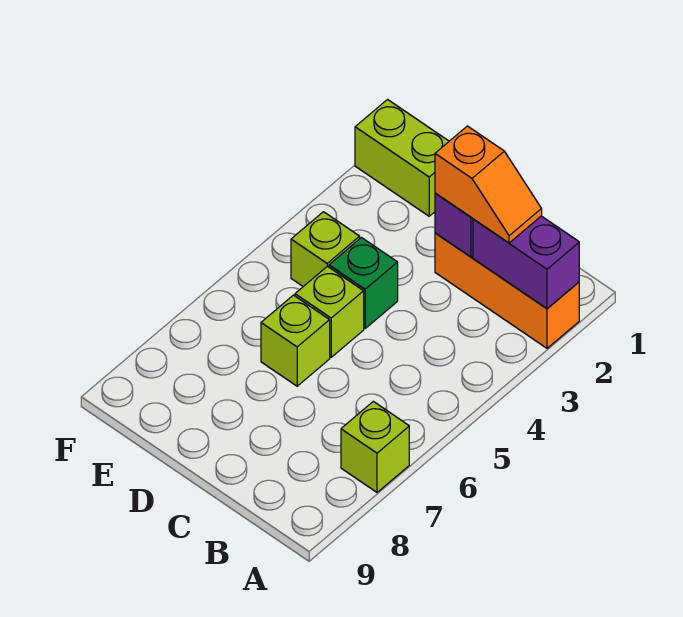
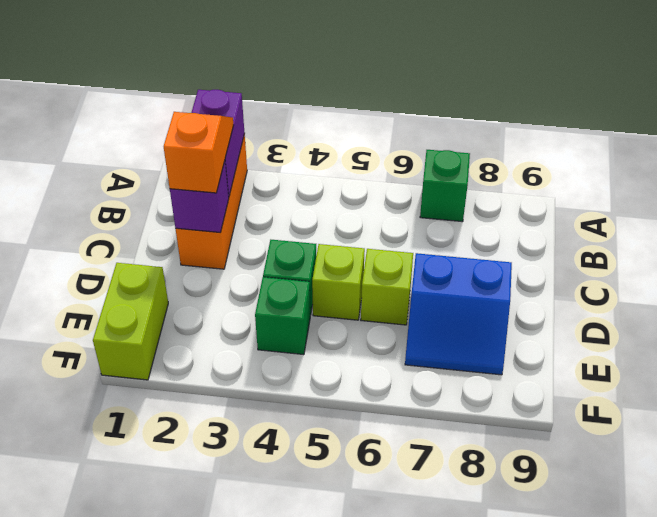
lime 1x1 brick [341,401,409,492] -> green 1x1 brick [420,150,470,222]
none -> blue 2x2 slope [405,253,512,375]
lime 1x1 brick [291,212,360,286] -> green 1x1 brick [255,277,310,355]

